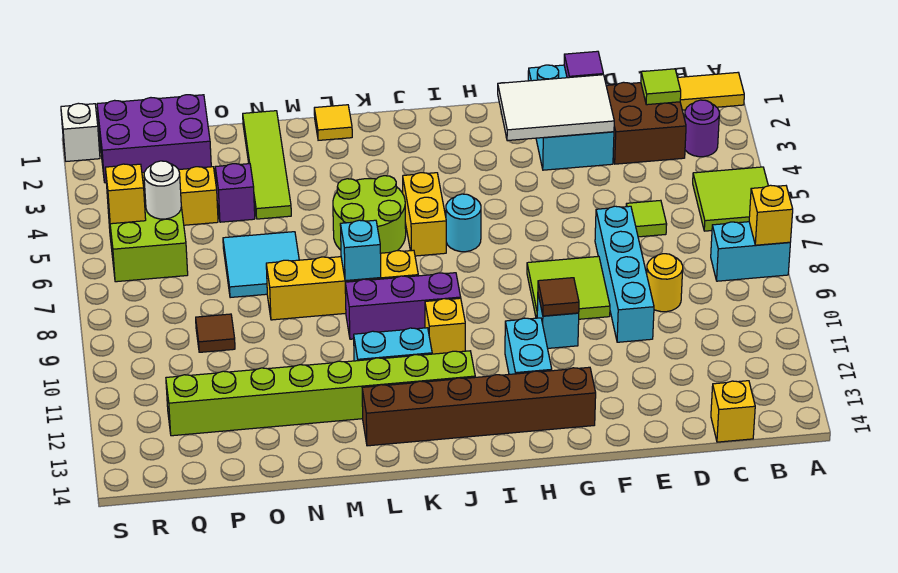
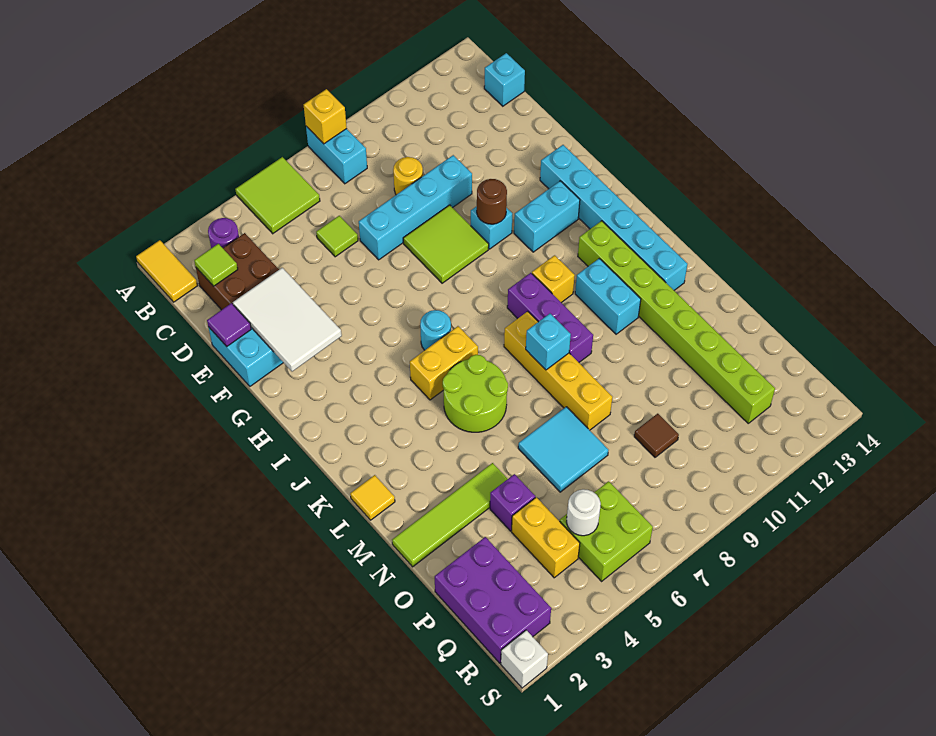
yellow 1x1 brick [711,381,755,442] -> cyan 1x1 brick [484,53,525,106]
brown 1x1 tile [538,278,579,316] -> brown 1x1 round brick [477,179,507,224]
brown 1x6 brick [362,367,596,446] -> cyan 1x6 brick [540,145,687,290]
yellow 1x1 brick [105,164,146,224] -> none

